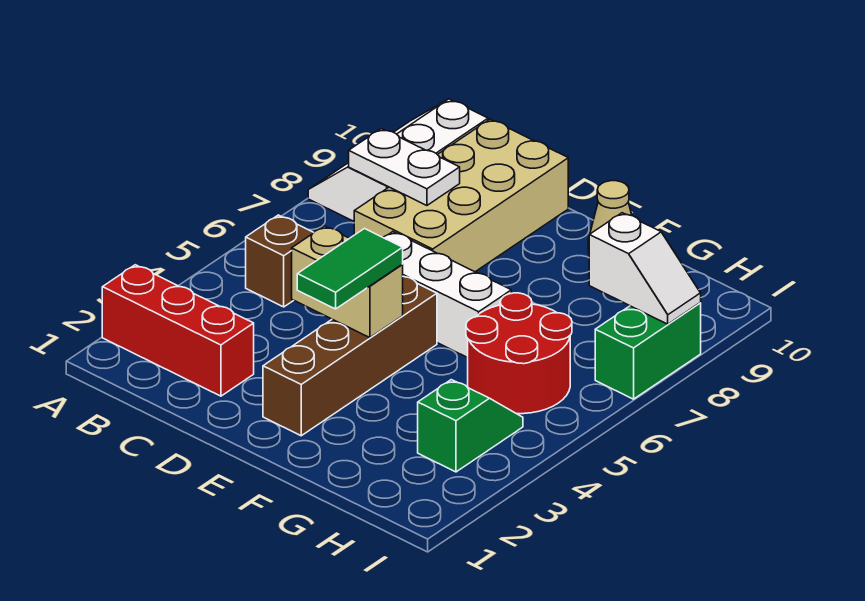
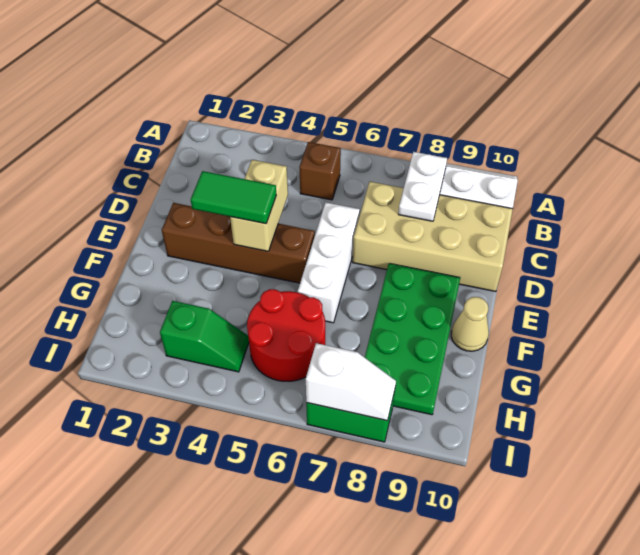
red 1x3 brick [102,265,254,396] -> none
none -> green 2x4 plate [365,263,460,415]
white 1x2 slope [589,213,701,324] -> white 1x2 slope turned to [306,343,396,421]

